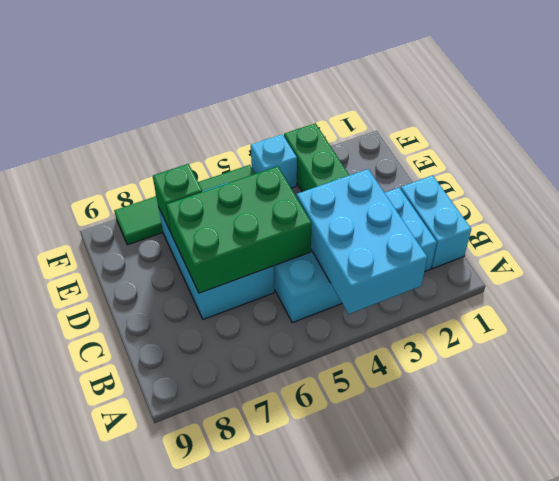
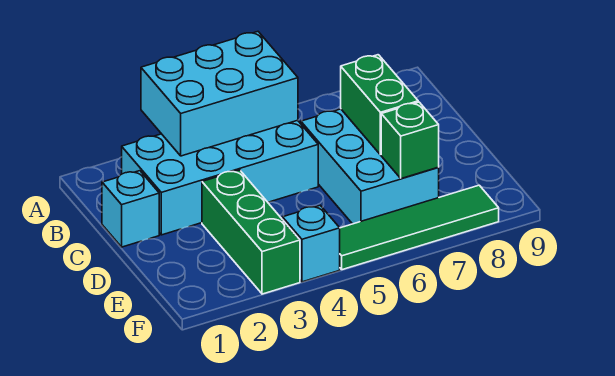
cyan 2x3 brick [297,169,427,314] -> cyan 2x3 brick turned to [141,32,298,156]
cyan 1x2 brick [401,175,471,268] -> cyan 1x1 brick [102,171,159,247]
green 2x3 brick [166,166,312,293] -> green 1x2 brick [341,55,418,155]

